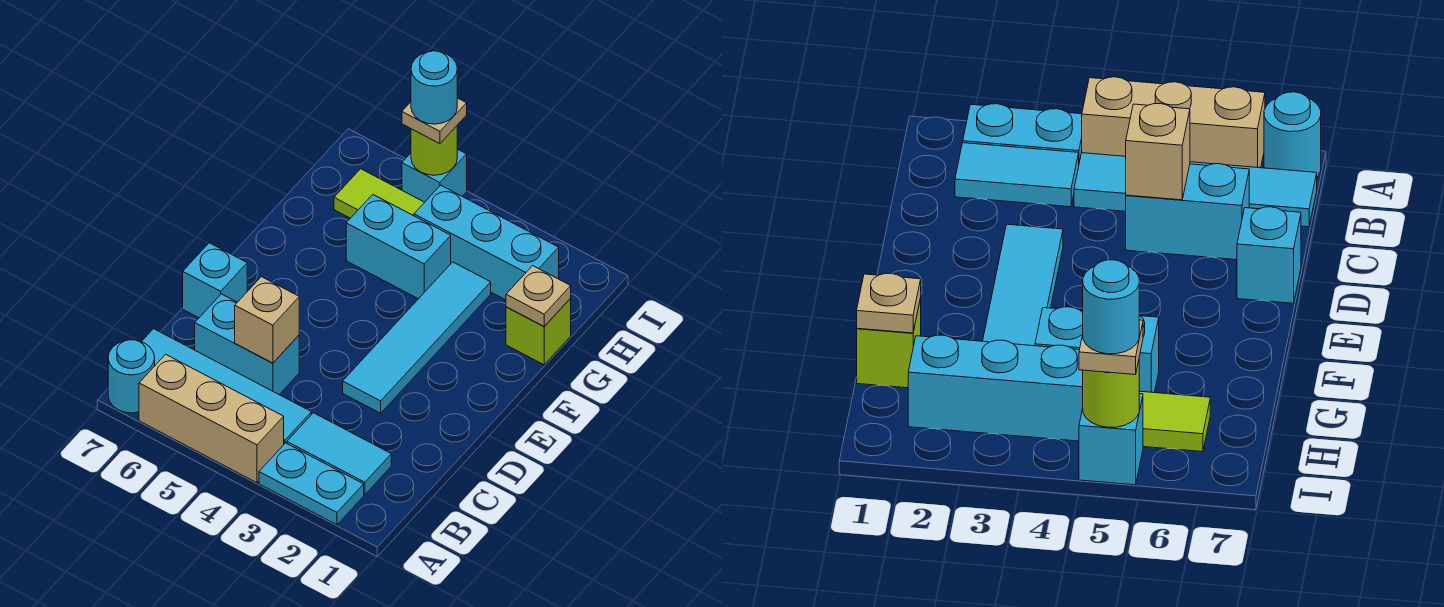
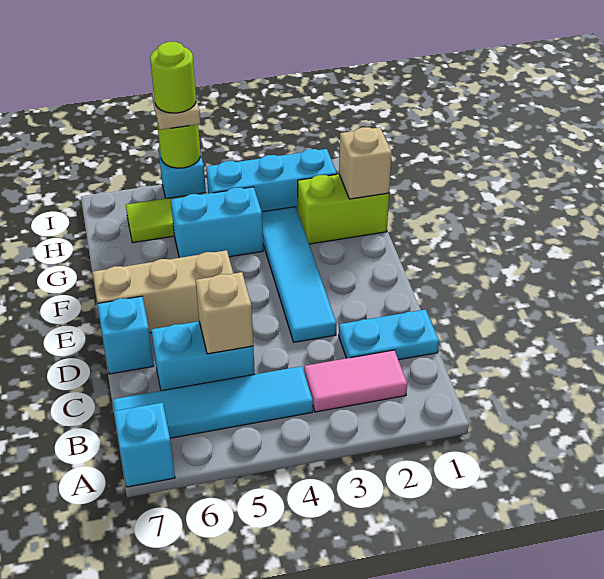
cyan 1x2 plate [259,443,364,525] -> cyan 1x2 plate moved to [339,309,439,360]
tan 1x3 brick [139,354,284,483] -> tan 1x3 brick moved to [93,250,233,333]
cyan 1x1 round brick [108,340,155,413] -> cyan 1x1 brick [114,402,175,487]
cyan 1x2 tile [287,413,391,495] -> pink 1x2 tile [304,350,407,412]
lime 1x1 brick [506,299,571,365] -> lime 1x2 brick [298,174,389,244]
tan 1x1 plate [506,266,571,326] -> tan 1x1 brick [339,127,392,199]
cyan 1x1 round brick [411,51,457,124] -> lime 1x1 round brick [150,42,196,113]

